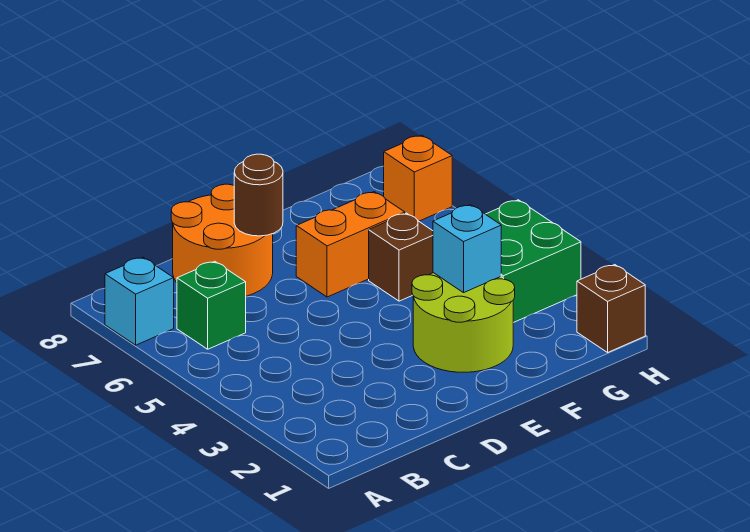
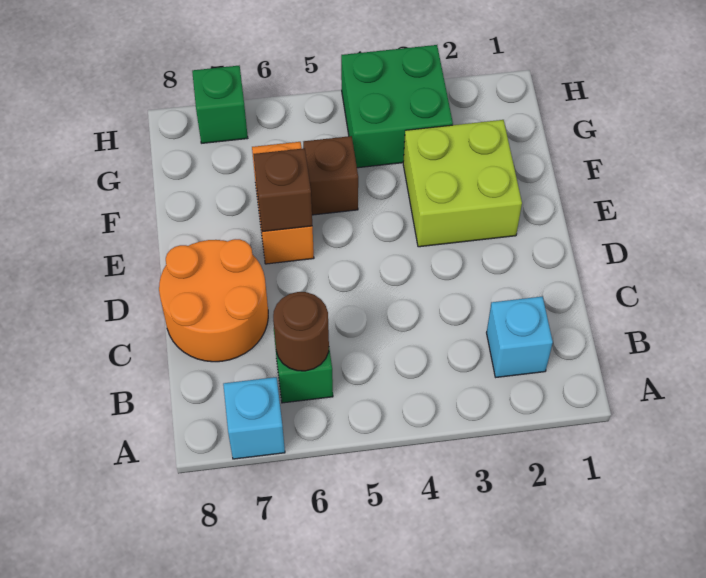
brown 1x1 round brick [234,154,283,236] -> brown 1x1 round brick moved to [273,292,329,371]
lime 2x2 round brick [412,273,515,372] -> lime 2x2 brick [403,120,522,247]
cyan 1x1 brick [433,205,501,293] -> cyan 1x1 brick moved to [487,296,553,377]
brown 1x1 brick [577,265,645,352] -> brown 1x1 brick moved to [253,148,312,232]
orange 1x1 brick [384,135,452,221] -> green 1x1 brick [192,66,248,143]

